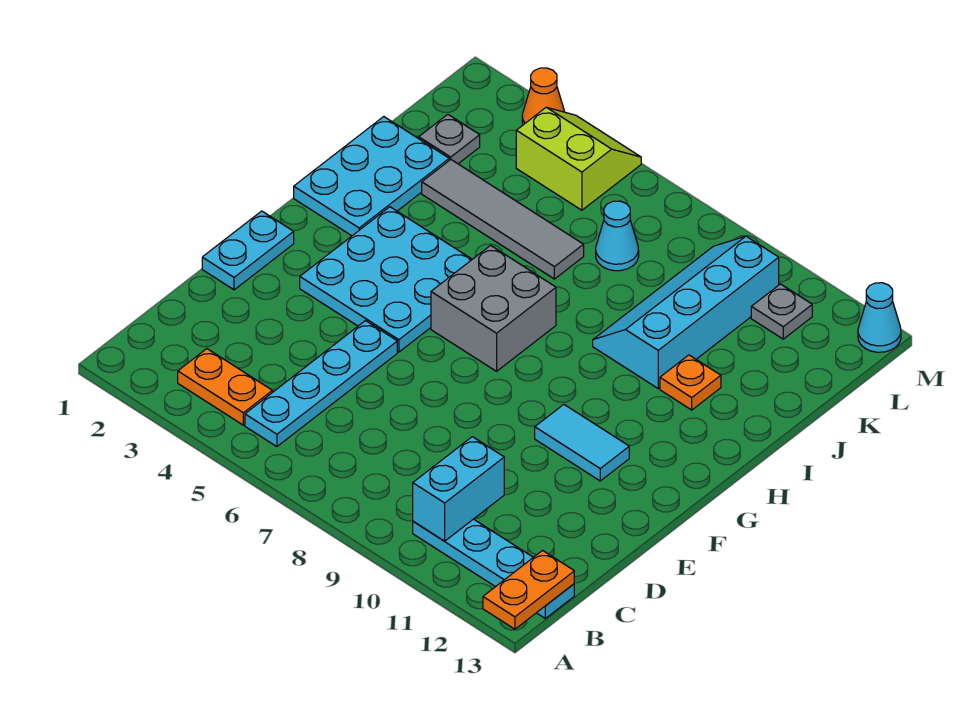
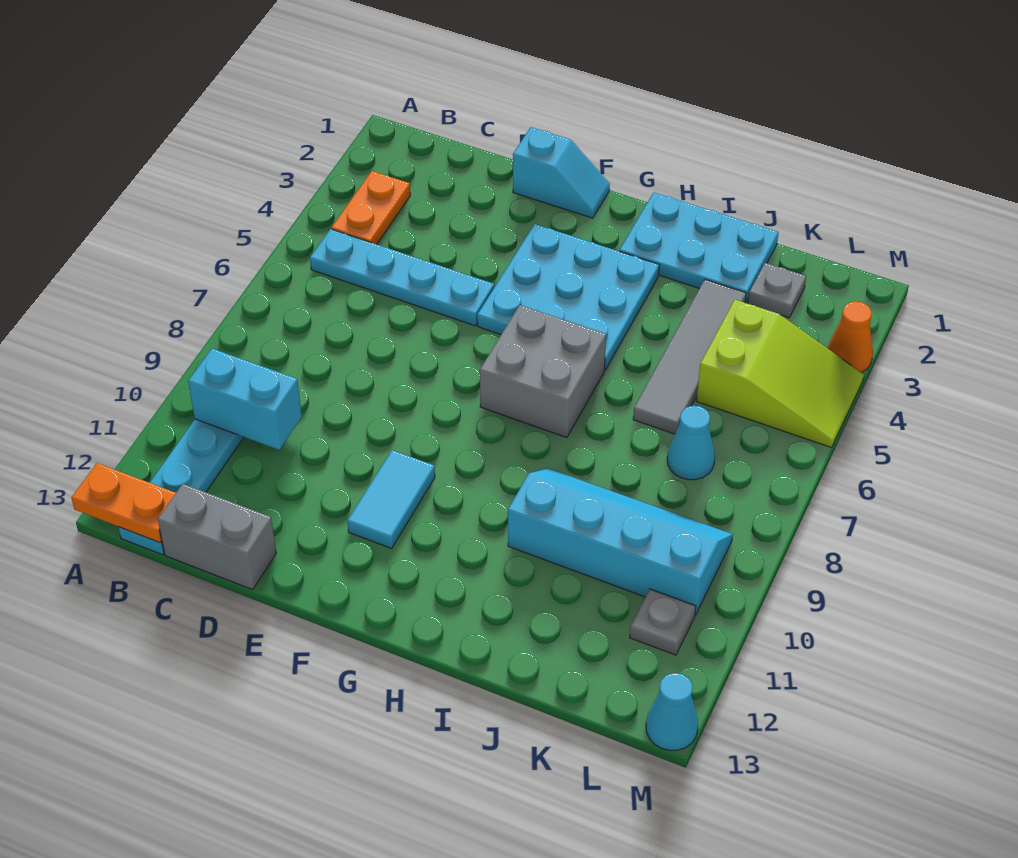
none -> grey 1x2 brick [158,484,276,590]
cyan 1x2 plate [202,211,294,290] -> cyan 1x2 slope [513,127,610,218]
orange 1x1 plate [660,355,721,410] -> none
lime 2x2 slope [516,107,641,210] -> lime 2x3 slope [697,300,864,448]

